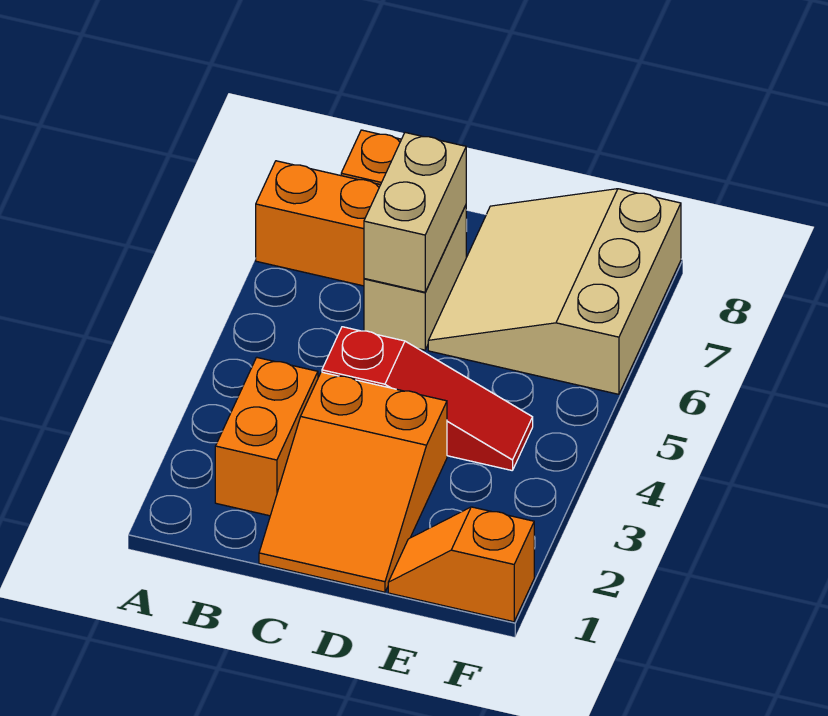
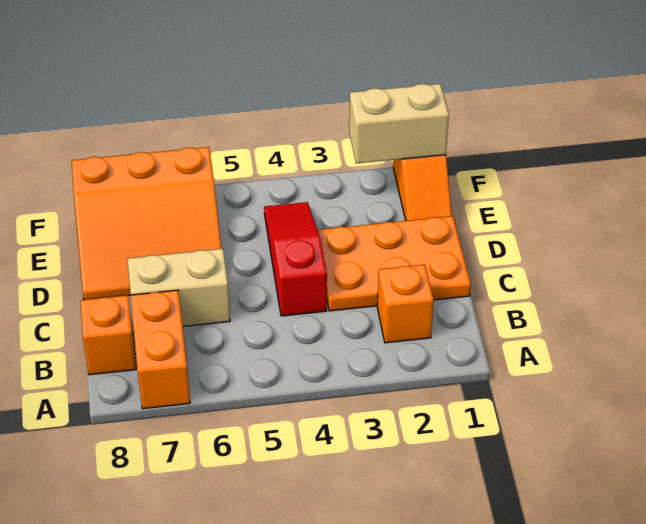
orange 1x2 brick [215,357,318,516] -> orange 1x1 brick [377,265,433,343]
orange 2x3 slope [259,372,447,592] -> orange 2x3 plate [318,216,471,311]
tan 1x2 brick [364,133,466,292] -> tan 1x2 brick moved to [349,84,449,164]
tan 3x3 slope [428,189,681,394] -> orange 3x3 slope [72,147,222,300]

